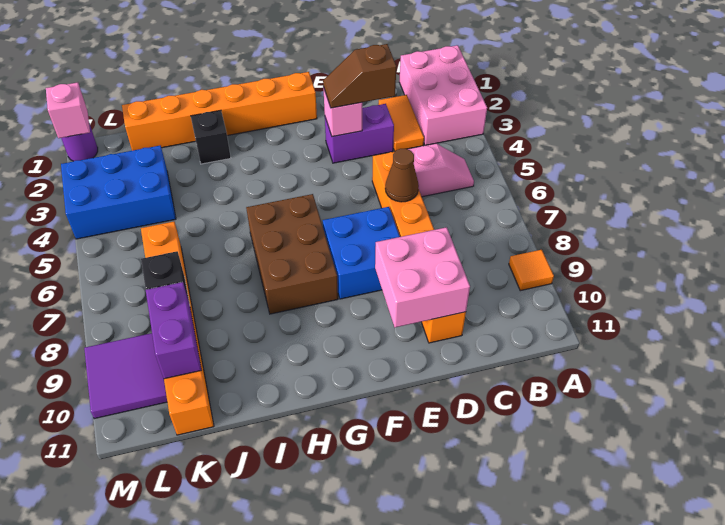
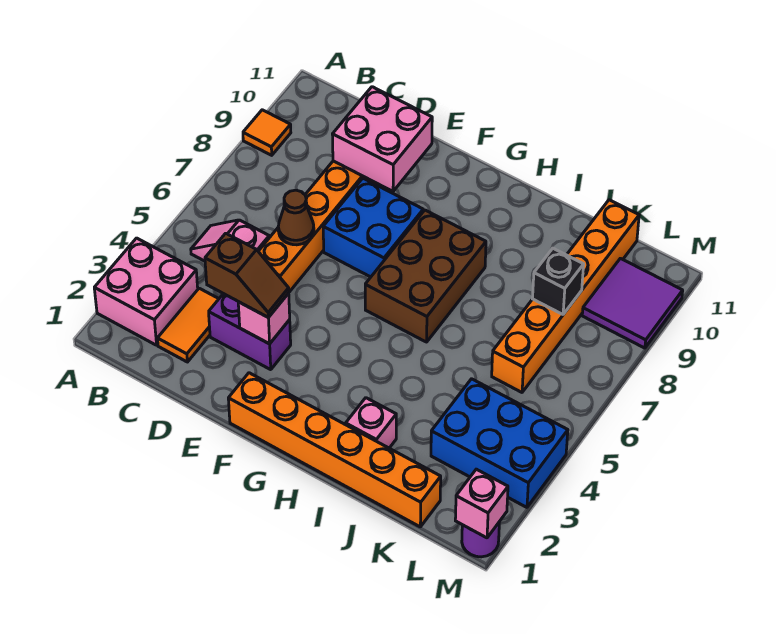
pink 2x3 brick [399,45,487,145] -> pink 2x2 brick [94,238,198,345]
black 1x1 brick [191,110,231,164] -> pink 1x1 brick [346,398,396,448]
purple 1x2 brick [146,282,201,379] -> none

